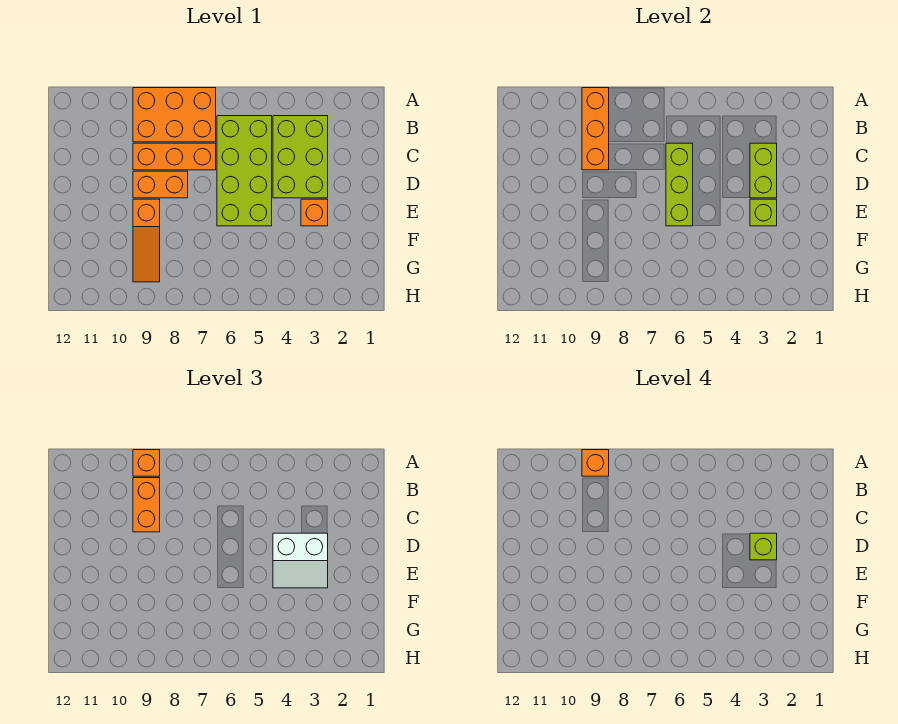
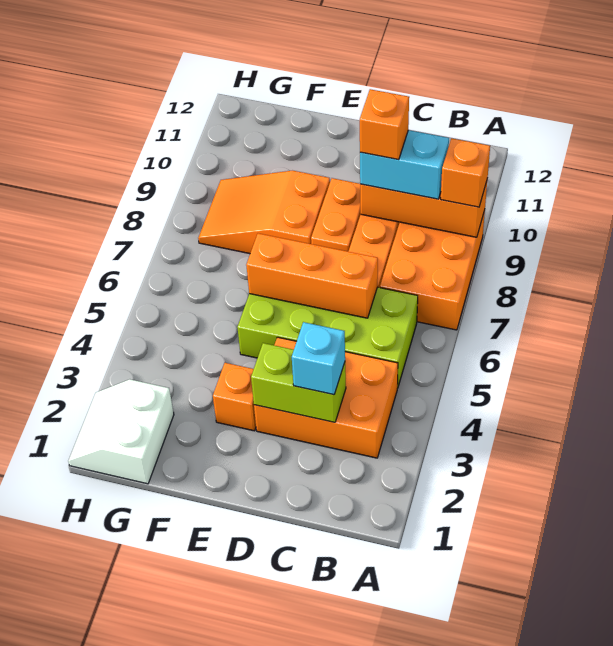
orange 1x1 brick [582,450,609,476] -> orange 1x1 brick moved to [360,89,409,160]
lime 2x3 brick [273,116,328,198] -> orange 2x3 brick [254,337,398,458]
orange 1x2 brick [133,478,160,532] -> cyan 1x2 brick [360,130,449,199]
none -> cyan 1x1 brick [292,322,345,395]
lime 1x3 brick [666,143,693,226] -> orange 1x3 brick [246,233,378,318]
white 2x2 slope [273,533,328,588] -> white 2x2 slope moved to [68,380,174,484]
lime 1x1 brick [750,533,777,560] -> none
lime 1x1 brick [750,199,777,226] -> none
orange 1x3 slope [133,199,160,282] -> orange 2x3 slope [198,171,330,254]

